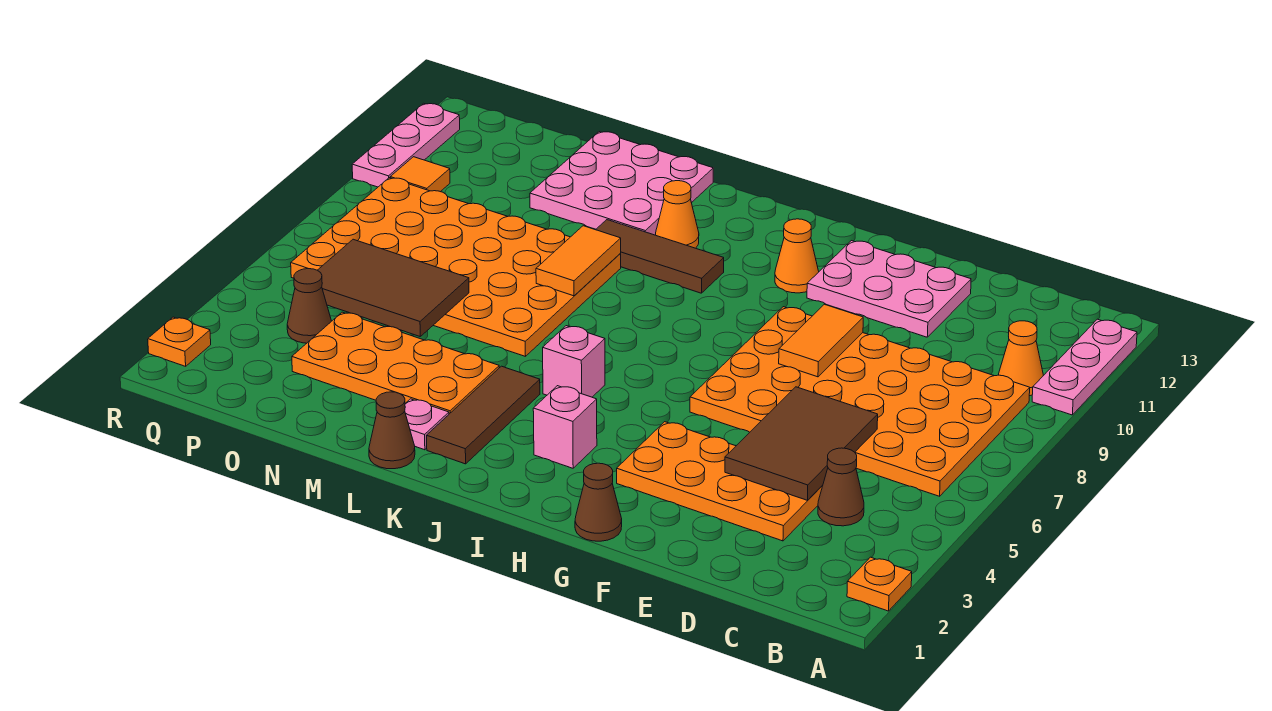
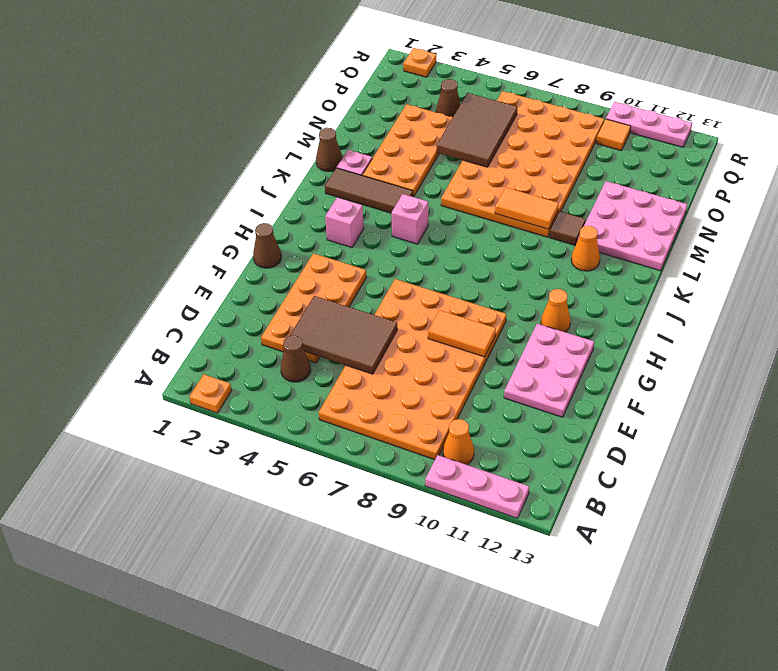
brown 1x3 tile [596,220,724,293] -> brown 1x1 tile [549,211,586,245]

